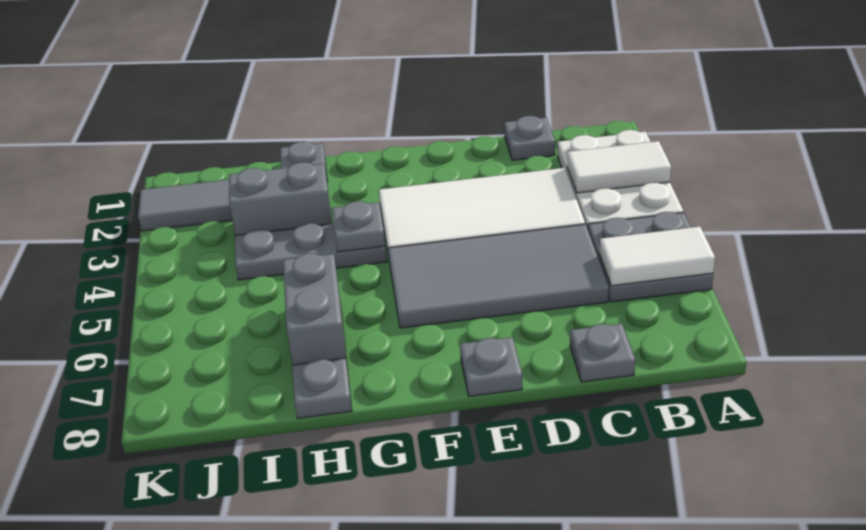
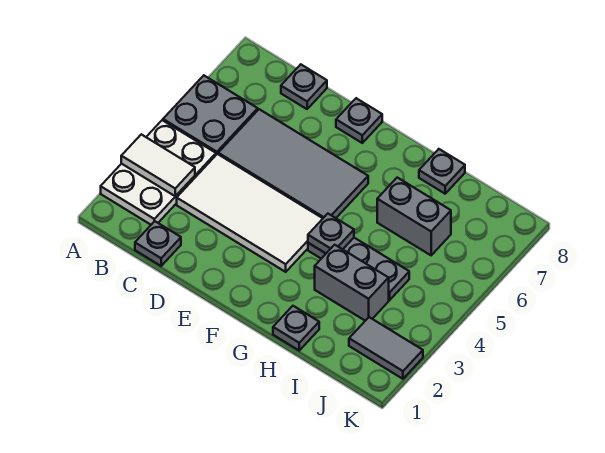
white 1x2 tile [600,227,715,286] -> none
grey 1x2 brick [283,254,347,365] -> grey 1x2 brick turned to [377,178,451,255]

